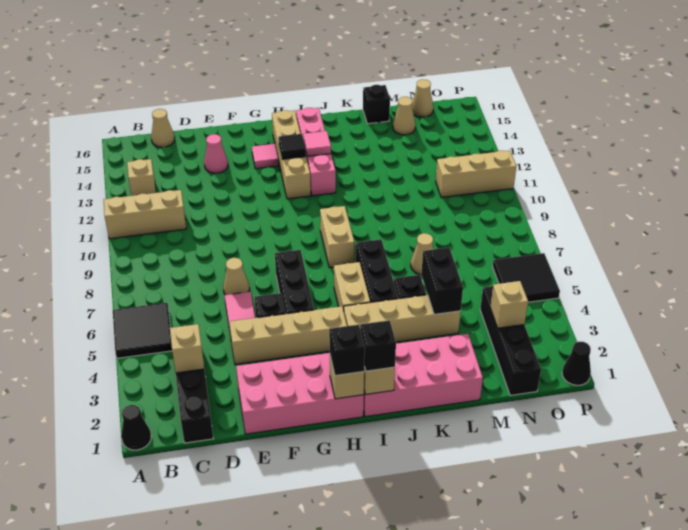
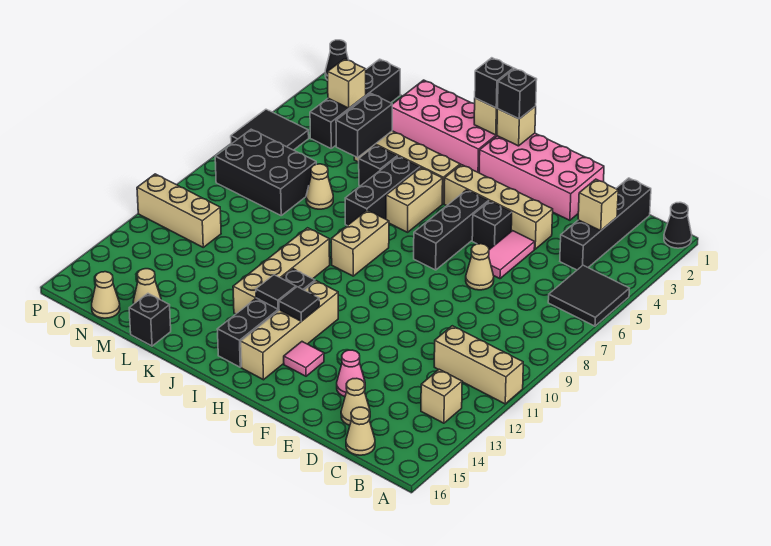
none -> tan 1x1 cone [341,378,370,425]
pink 1x4 brick [296,108,336,196] -> black 1x4 brick [217,269,315,367]
pink 1x1 tile [303,131,331,156] -> black 1x1 tile [256,275,296,309]
none -> tan 1x4 brick [233,228,330,314]
none -> black 2x3 brick [215,129,316,215]

